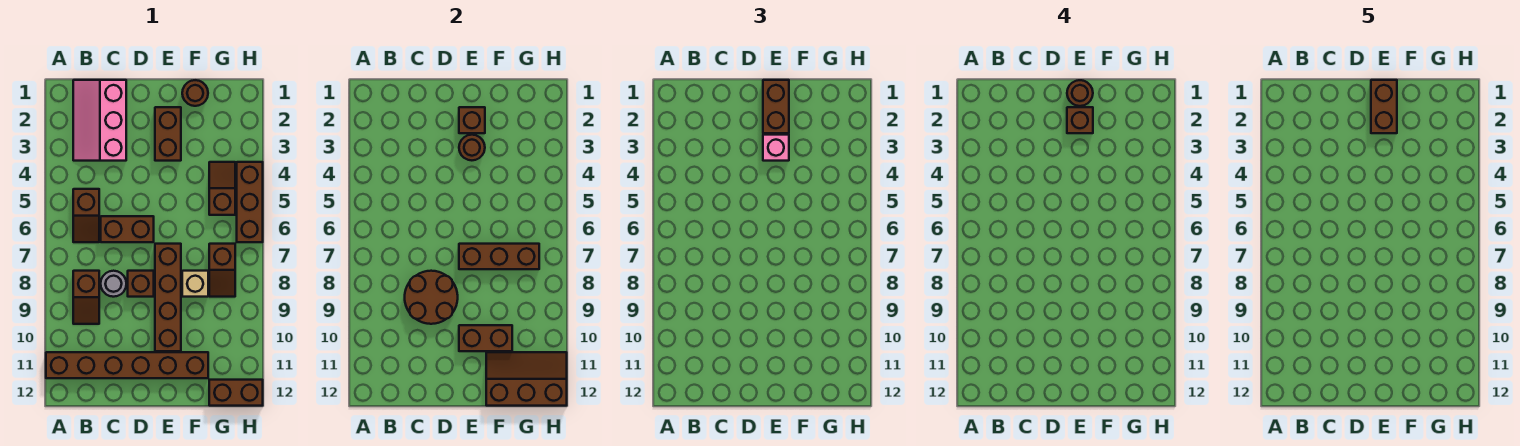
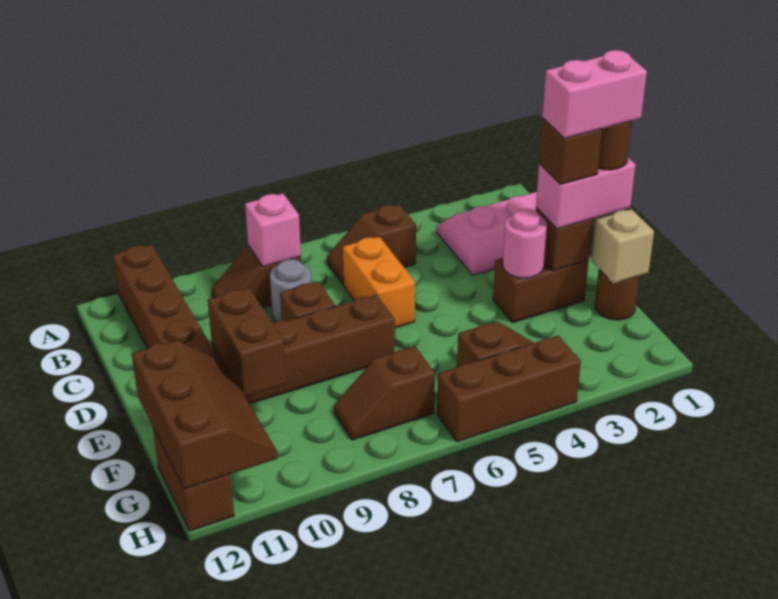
brown 1x2 brick [101,216,154,242] -> orange 1x2 brick [343,236,415,328]
brown 2x2 round brick [405,271,458,324] -> none
brown 1x2 brick [763,80,789,133] -> pink 1x2 brick [536,158,635,229]
brown 1x2 brick [1371,80,1397,133] -> pink 1x2 brick [542,50,647,138]
brown 1x1 round brick [459,135,485,160] -> pink 1x1 round brick [503,209,547,278]
pink 1x1 brick [763,135,789,161] -> pink 1x1 brick moved to [245,194,301,267]
brown 1x3 brick [459,244,539,269] -> none
tan 1x1 brick [182,271,208,297] -> tan 1x1 brick moved to [592,209,654,284]

